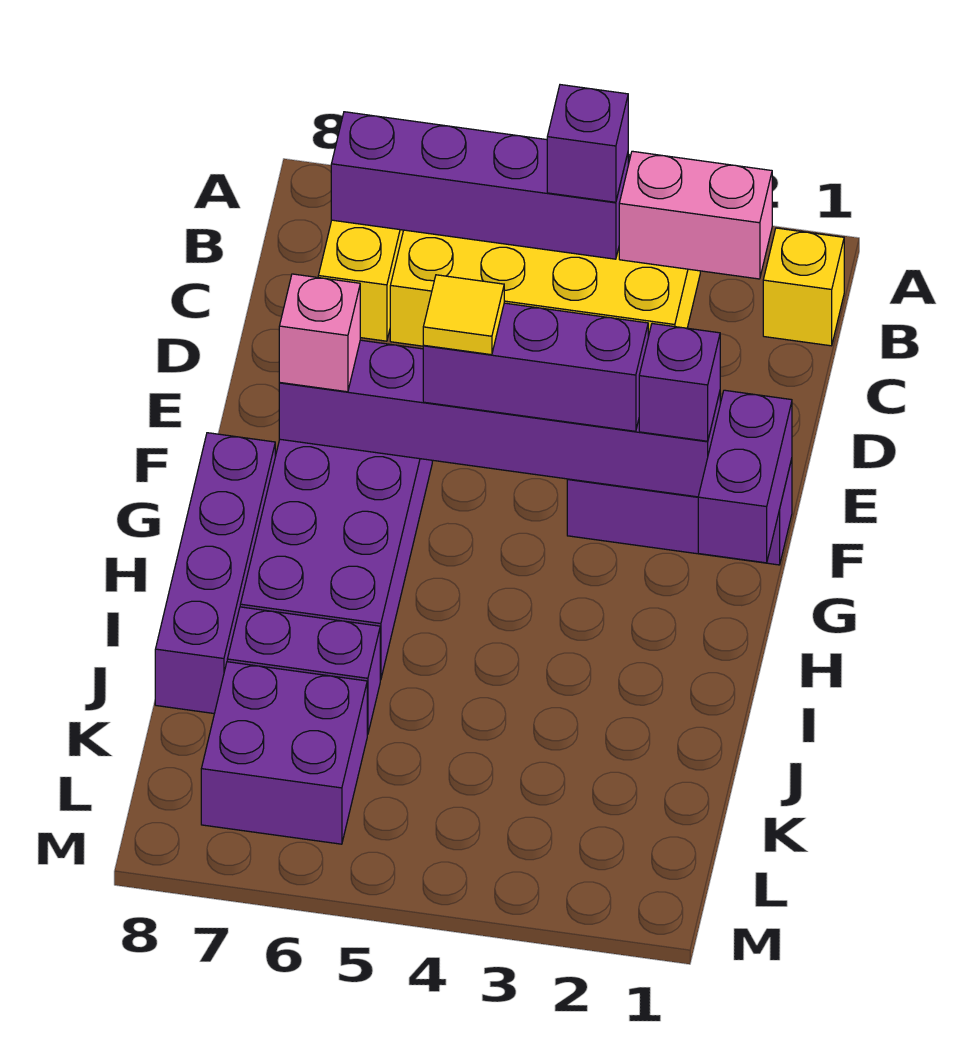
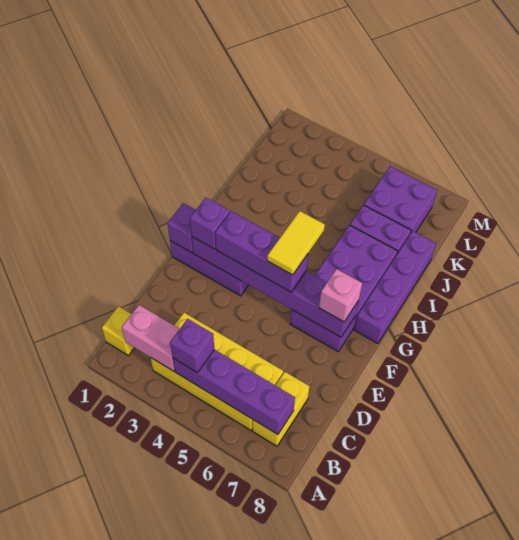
purple 1x2 brick [698,390,792,563] -> purple 1x1 brick [167,203,195,253]
yellow 1x1 tile [423,275,504,355] -> yellow 1x2 tile [267,211,325,275]

